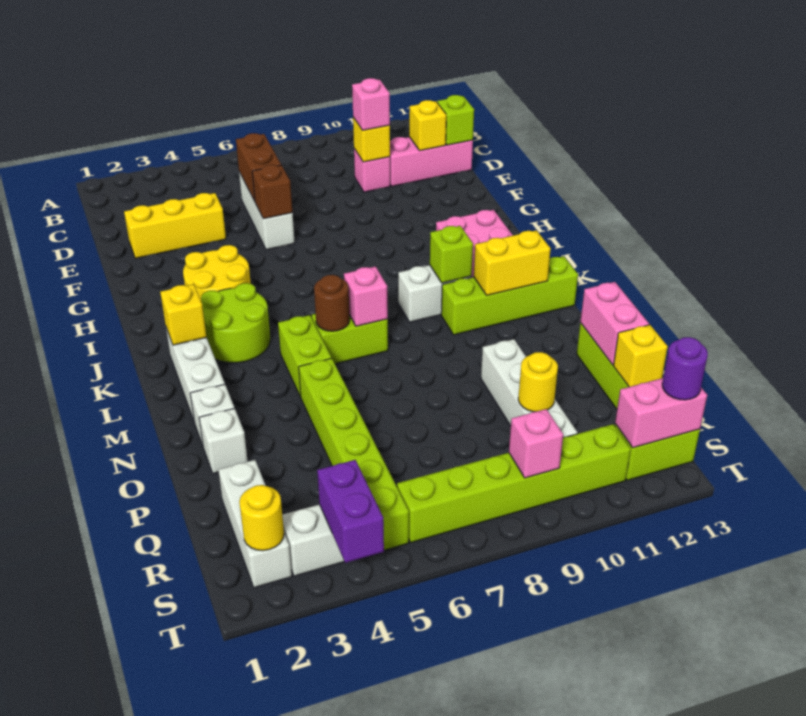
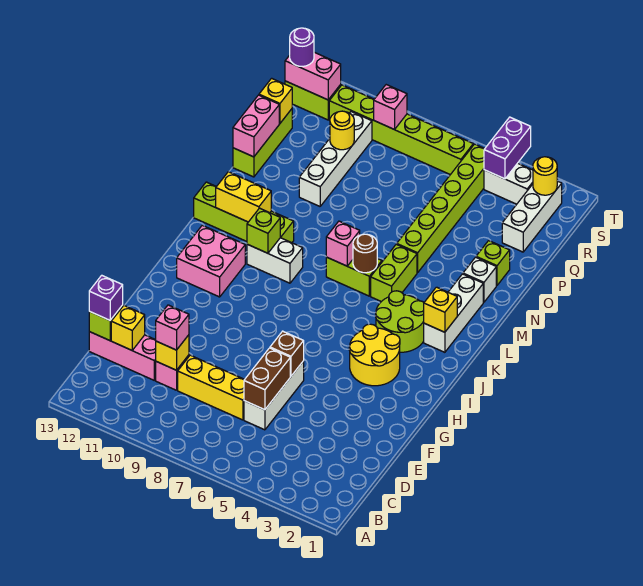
none -> purple 1x1 brick [89,275,123,320]
yellow 1x3 brick [124,193,226,258] -> yellow 1x3 brick moved to [178,355,245,420]
white 1x1 brick [199,408,248,474] -> lime 1x1 brick [476,241,510,285]

